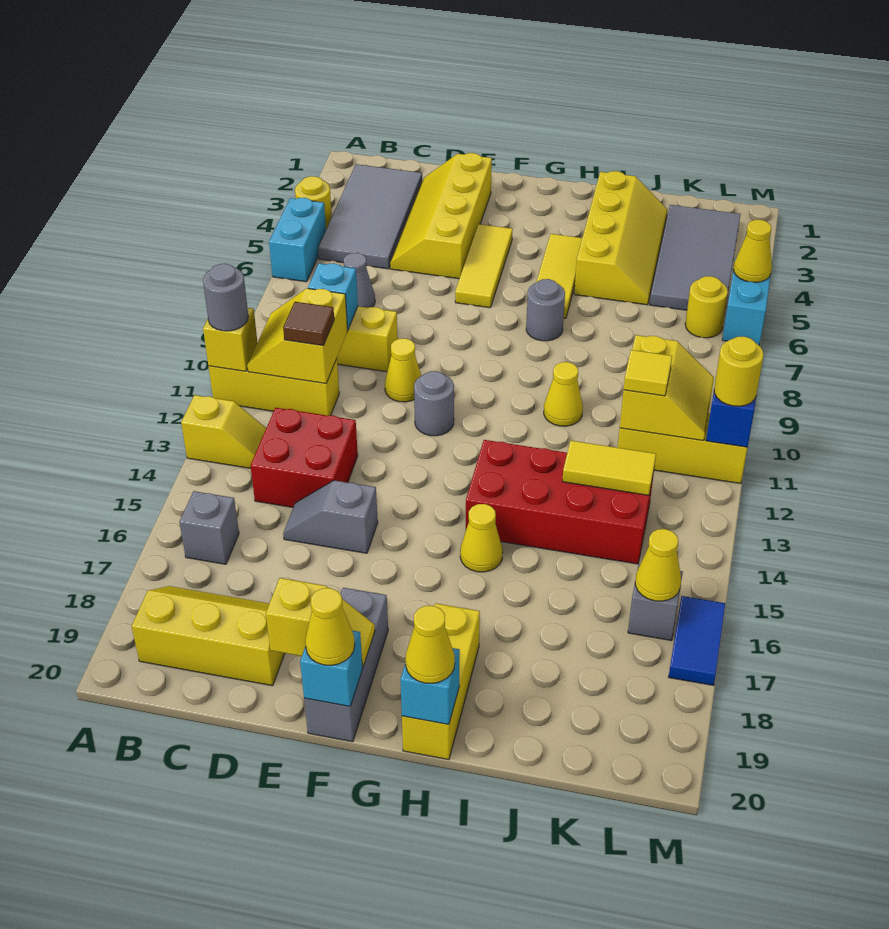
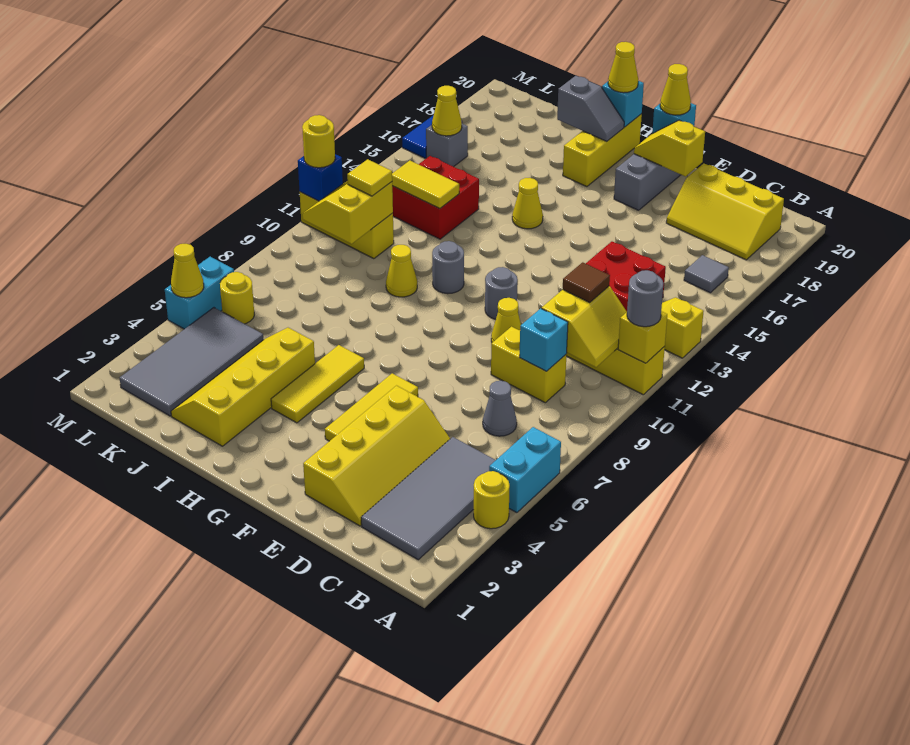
grey 1x1 brick [180,491,239,564] -> grey 1x1 tile [684,255,729,293]
grey 1x2 slope [283,480,378,553] -> grey 1x2 slope moved to [557,76,624,141]
grey 1x1 round brick [526,279,565,341] -> grey 1x1 round brick moved to [432,241,464,294]
red 2x4 brick [466,440,654,564] -> red 2x2 brick [392,156,479,239]

